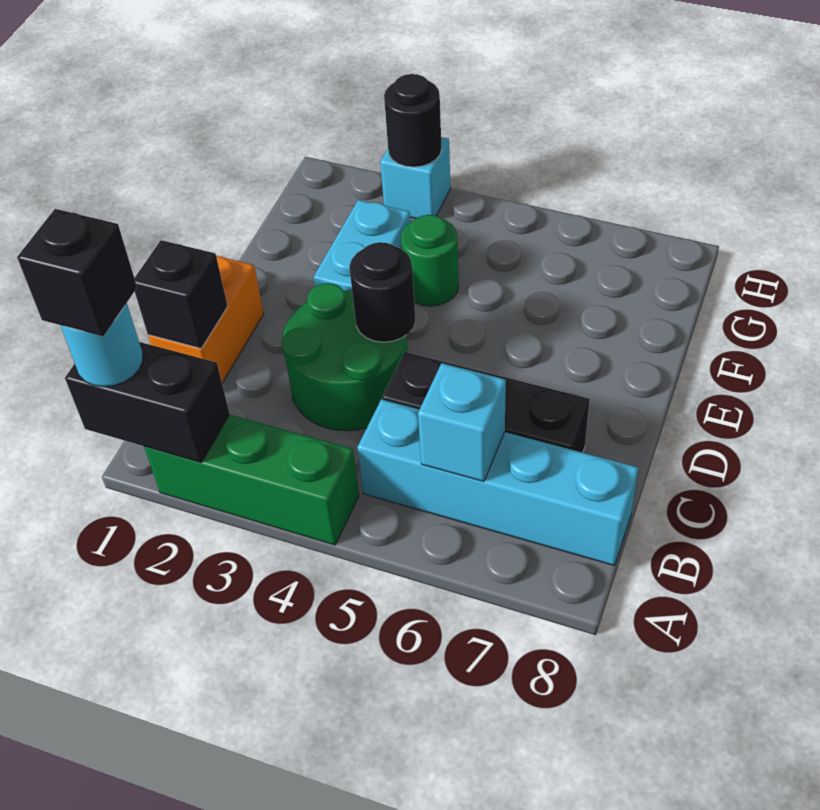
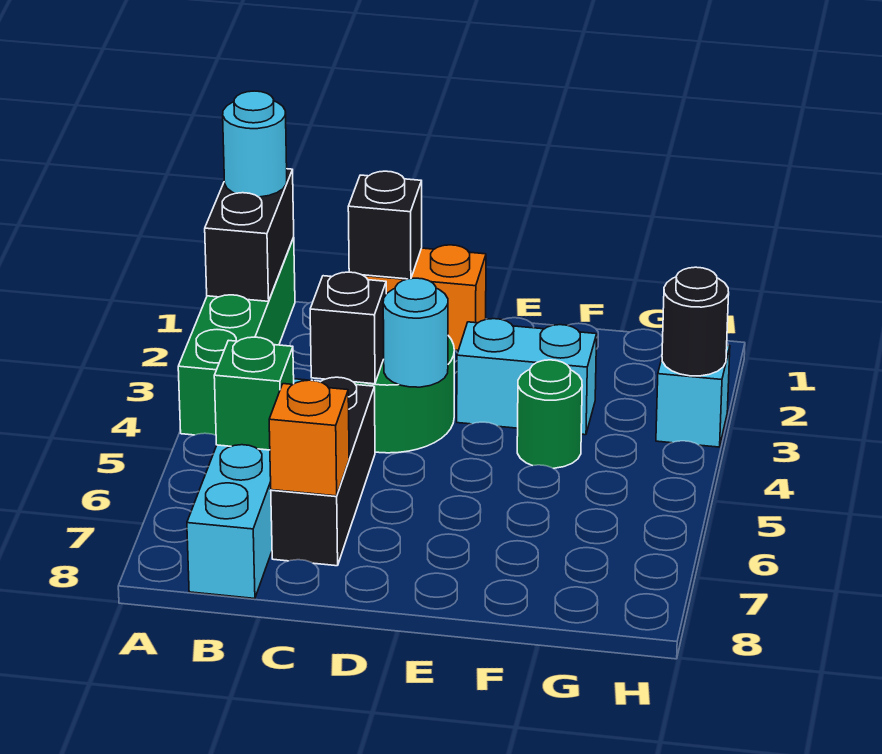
black 1x1 brick [17,209,137,336] -> black 1x1 brick moved to [310,272,386,384]
green 1x3 brick [144,415,359,545] -> green 1x4 brick [178,238,295,435]
cyan 1x1 brick [418,363,506,482] -> green 1x1 brick [214,337,294,450]
none -> orange 1x1 brick [269,380,349,496]
black 1x1 round brick [349,242,415,342] -> cyan 1x1 round brick [383,278,448,387]

